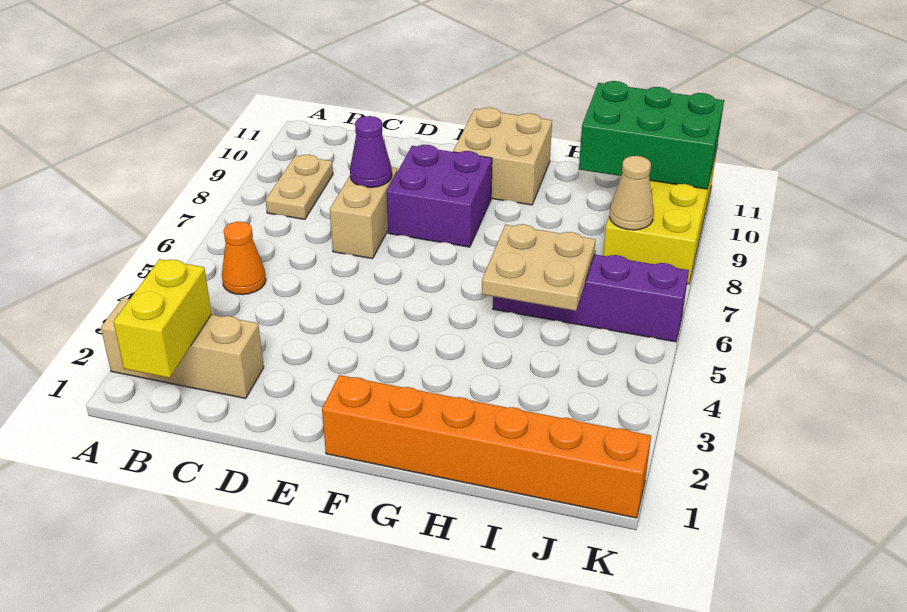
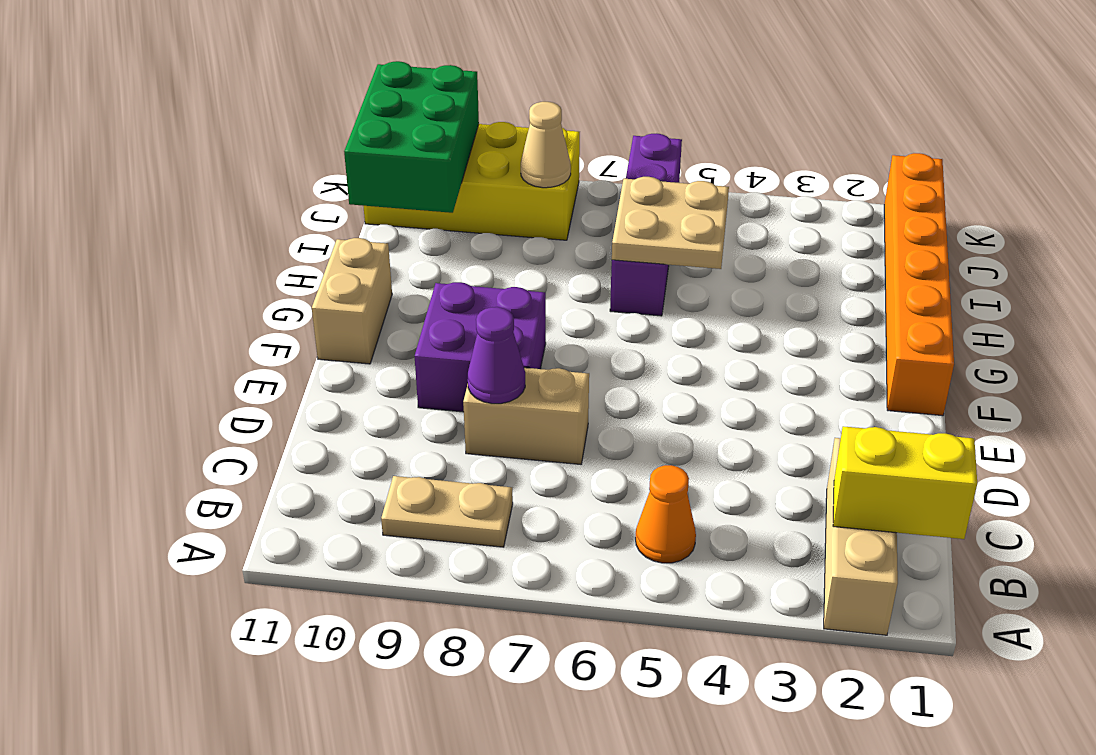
tan 2x2 brick [453,108,552,205] -> tan 1x2 brick [312,238,392,364]

